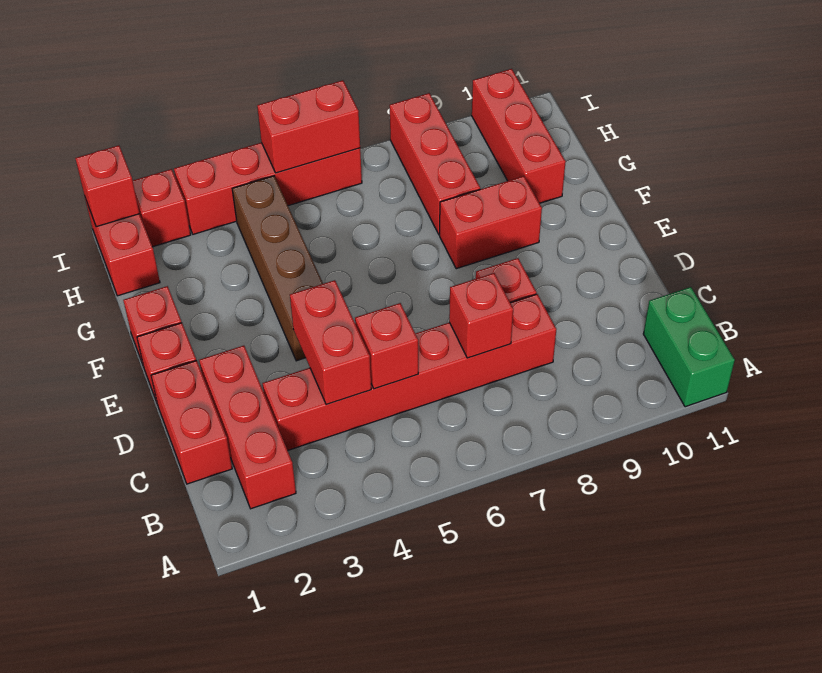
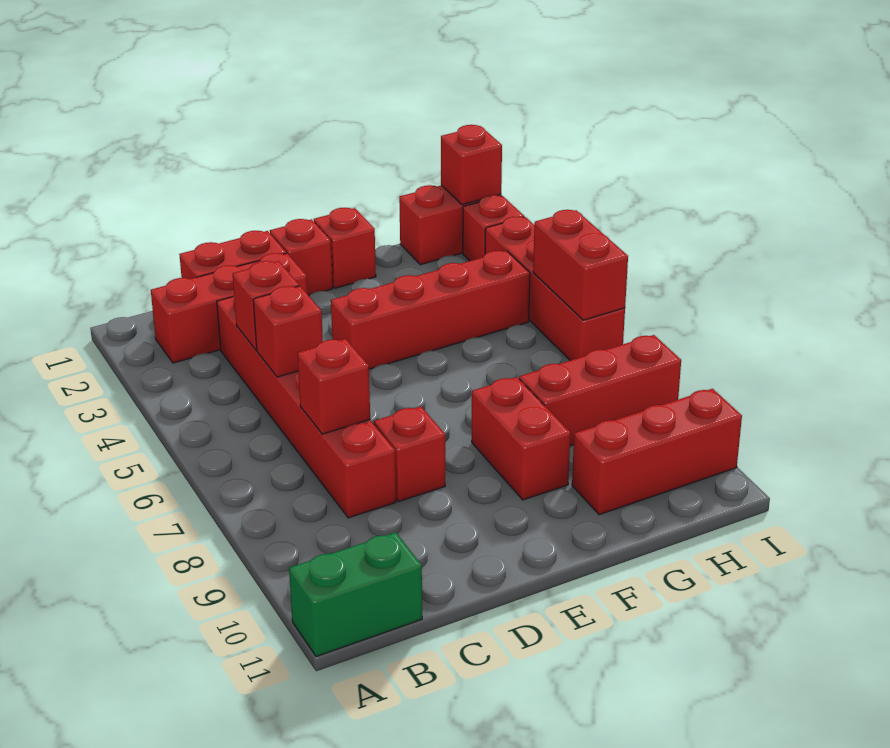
red 1x2 brick [290,280,371,405] -> red 1x1 brick [233,261,299,350]
brown 1x4 brick [232,176,323,361] -> red 1x4 brick [331,251,530,369]

